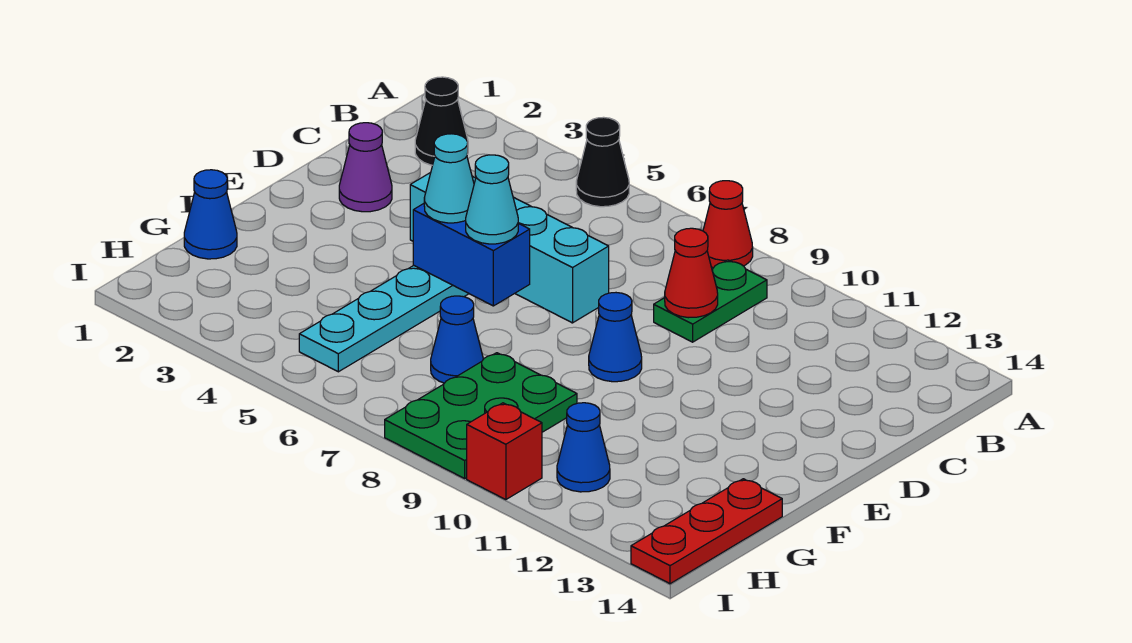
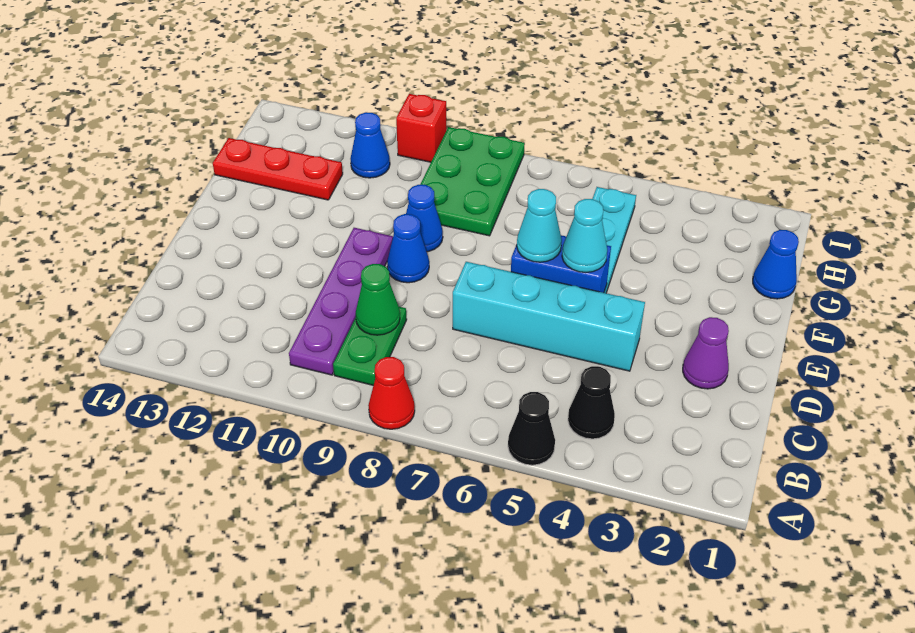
black 1x1 cone [415,77,468,165] -> black 1x1 cone moved to [568,366,615,439]
none -> purple 1x4 plate [289,228,393,375]
red 1x1 cone [665,228,718,318] -> green 1x1 cone [356,264,400,335]
blue 1x1 cone [431,296,483,383] -> blue 1x1 cone moved to [406,185,443,252]
red 1x3 plate [631,479,782,584] -> red 1x3 plate turned to [213,138,343,200]

